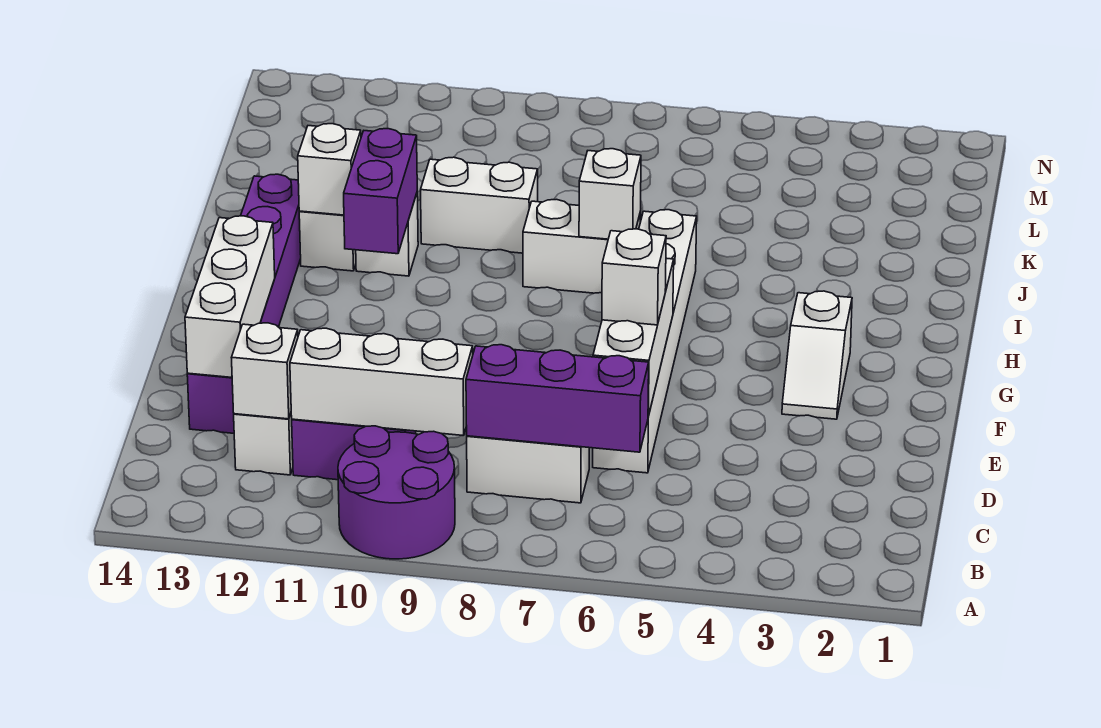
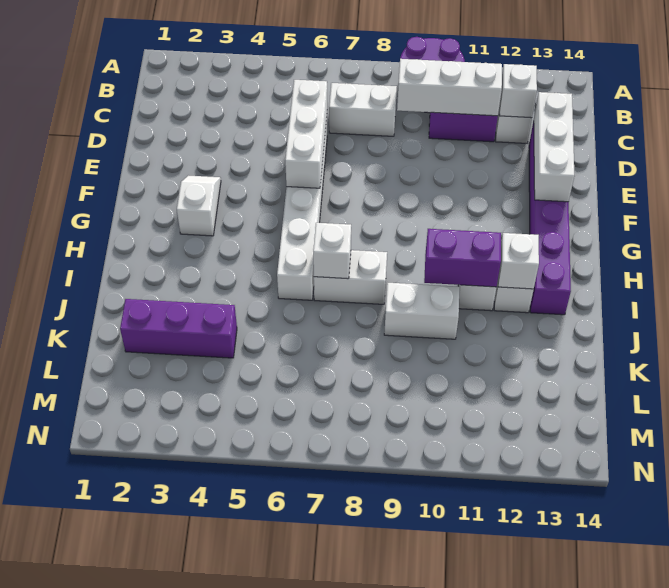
purple 1x3 brick [466,345,649,452] -> purple 1x3 brick moved to [120,299,237,358]
white 1x1 brick [602,229,666,325] -> none
purple 1x2 brick [344,129,417,254] -> purple 1x2 brick turned to [424,229,501,287]

